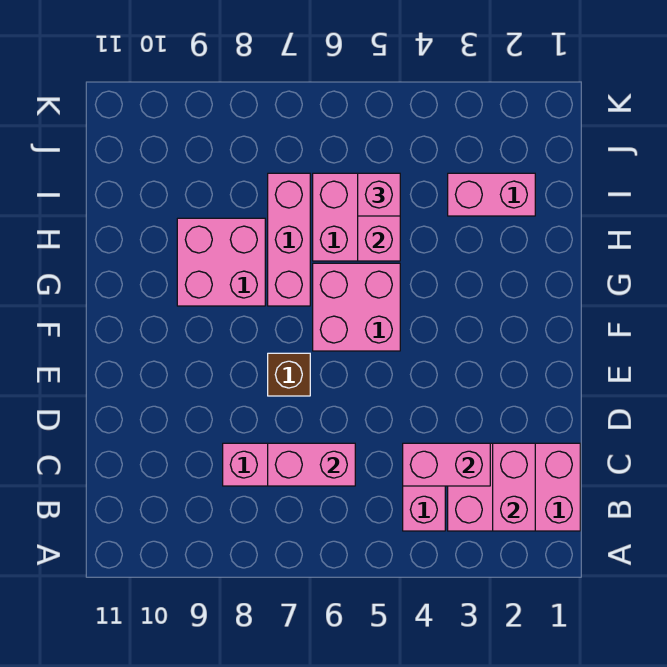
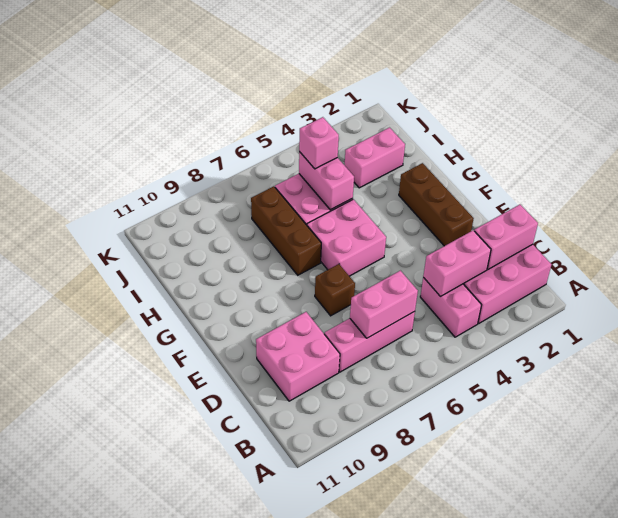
pink 1x2 brick [493,443,535,531] -> pink 1x2 brick turned to [474,205,538,269]
none -> brown 1x3 brick [399,163,474,246]
pink 1x3 brick [268,173,310,306] -> brown 1x3 brick [251,186,321,275]
pink 2x2 brick [177,218,265,306] -> pink 2x2 brick moved to [256,312,340,401]

